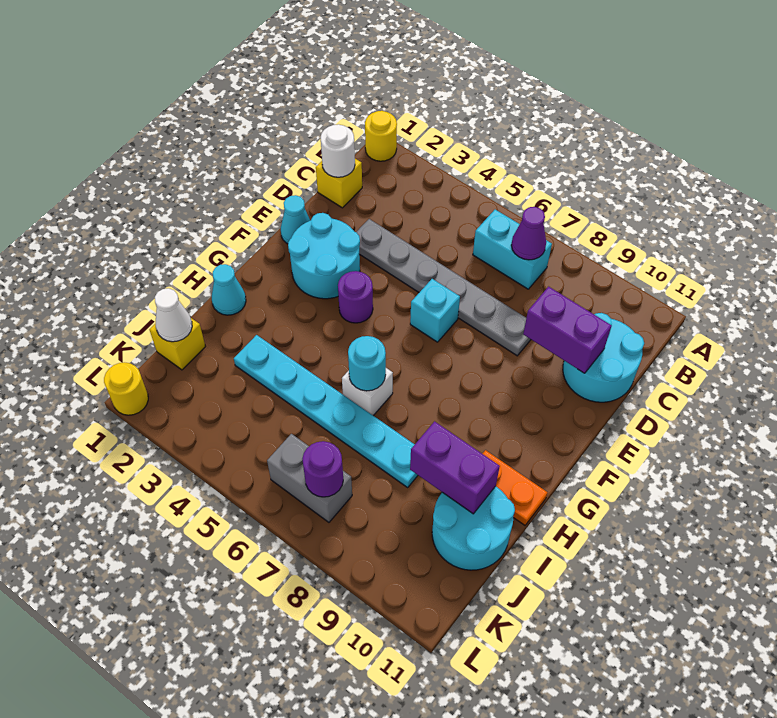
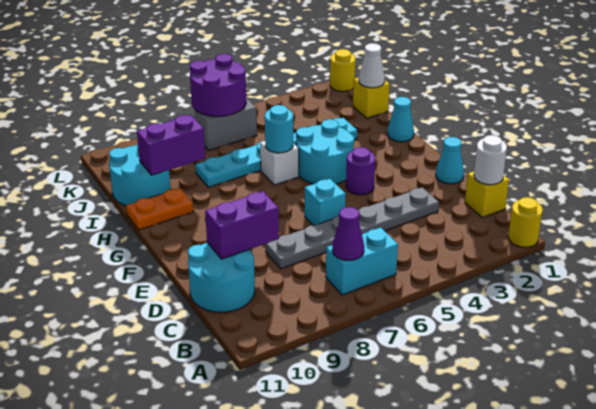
cyan 2x2 round brick [288,213,360,299] -> cyan 2x2 round brick moved to [296,119,354,184]
purple 1x1 round brick [302,441,343,497] -> purple 2x2 round brick [190,54,246,116]

